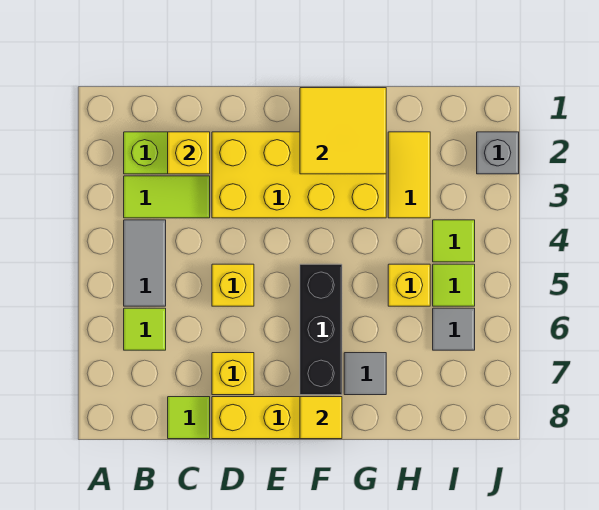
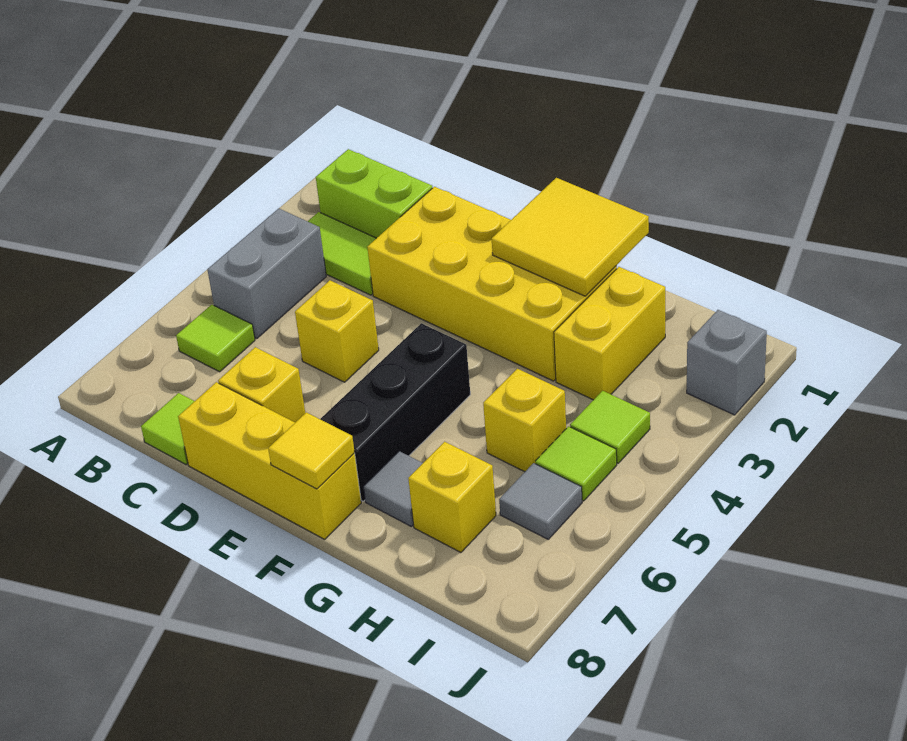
grey 1x2 tile [124,220,166,306] -> grey 1x2 brick [207,208,326,338]
yellow 1x1 brick [168,132,210,174] -> yellow 1x1 brick moved to [408,442,496,552]
yellow 1x2 tile [388,132,430,218] -> yellow 1x2 brick [554,267,665,400]

